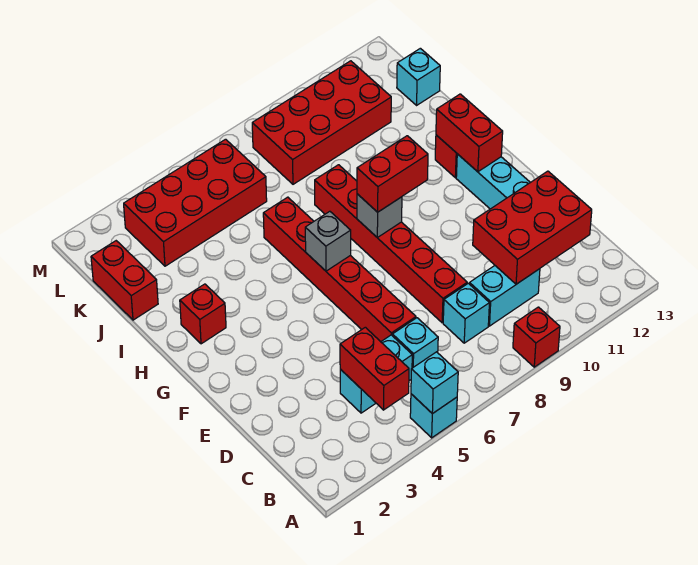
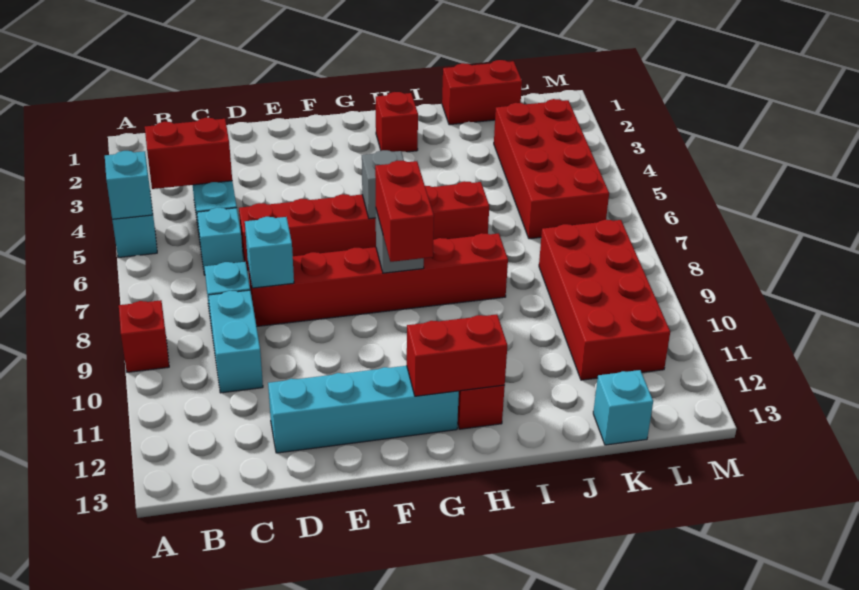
red 2x3 brick [473,171,592,284] -> none
none -> cyan 1x1 brick [245,217,294,288]

